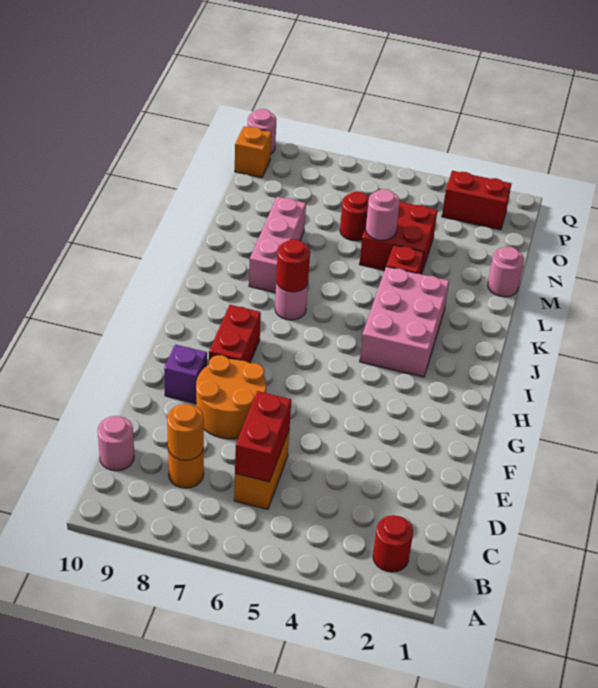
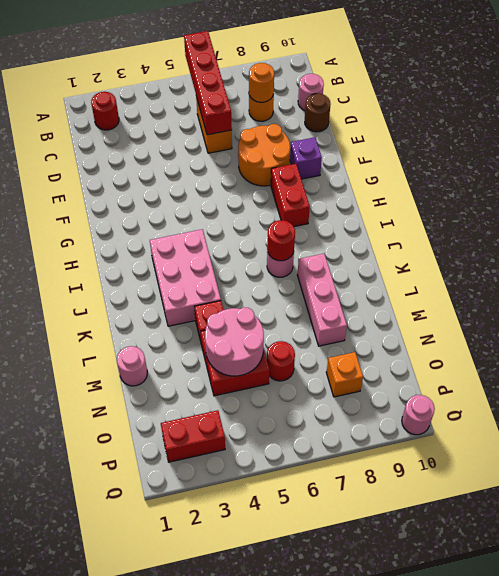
red 1x2 brick [235,391,291,482] -> red 1x4 brick [184,31,232,135]
none -> brown 1x1 round brick [305,94,330,132]
pink 1x1 round brick [366,189,400,240] -> pink 2x2 round brick [205,307,264,376]
orange 1x1 brick [235,126,271,178] -> orange 1x1 brick moved to [326,352,363,397]

